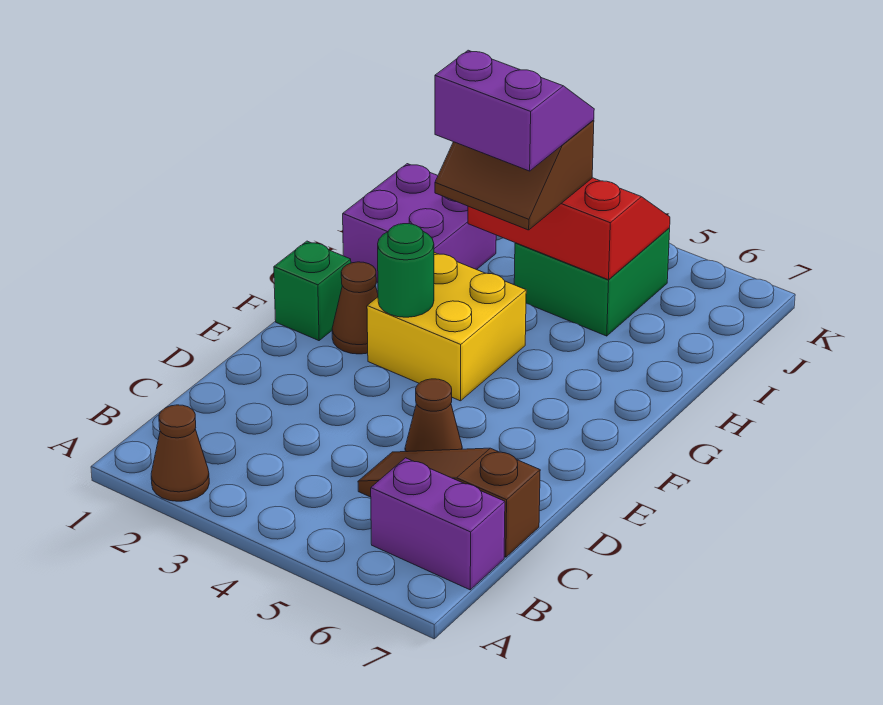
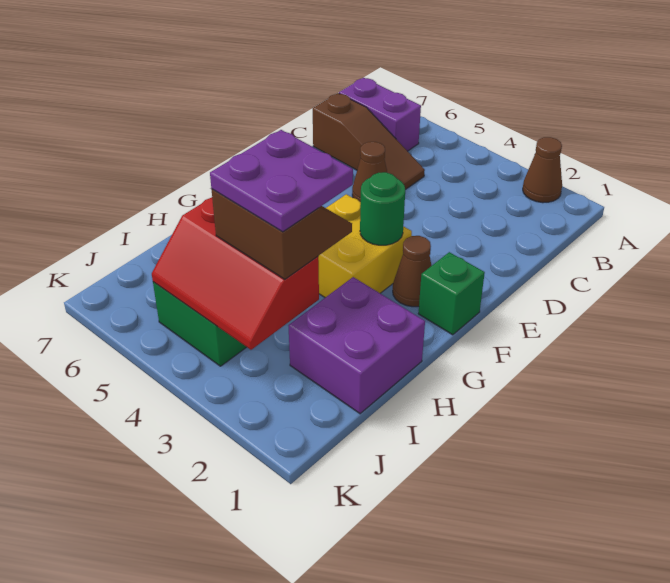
purple 2x2 slope [435,50,594,171] -> purple 2x2 plate [210,130,353,232]

